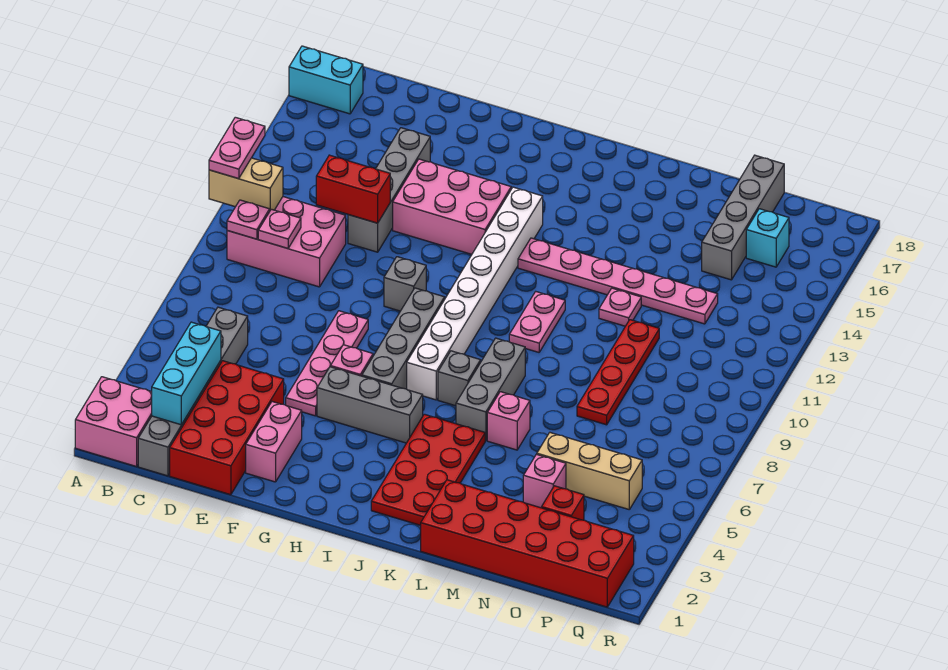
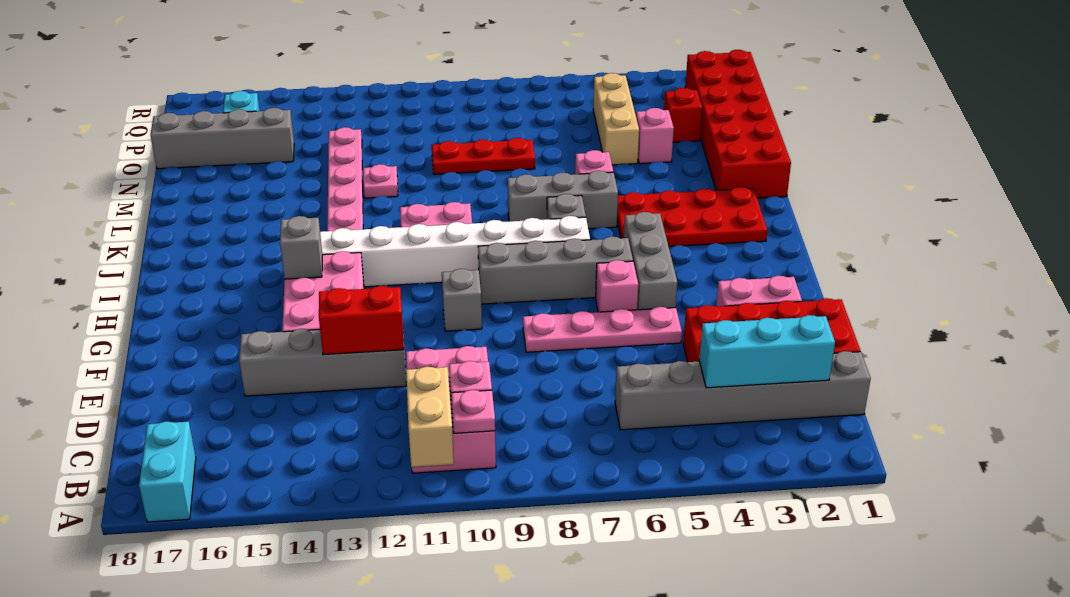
pink 2x2 brick [75,377,152,467] -> none
pink 1x2 plate [209,117,265,179] -> none
red 1x2 brick [316,155,390,223] -> red 1x2 brick turned to [319,286,404,355]
none -> grey 1x1 brick [280,216,322,279]
red 1x4 plate [577,320,659,425] -> red 1x3 plate [432,138,535,174]

